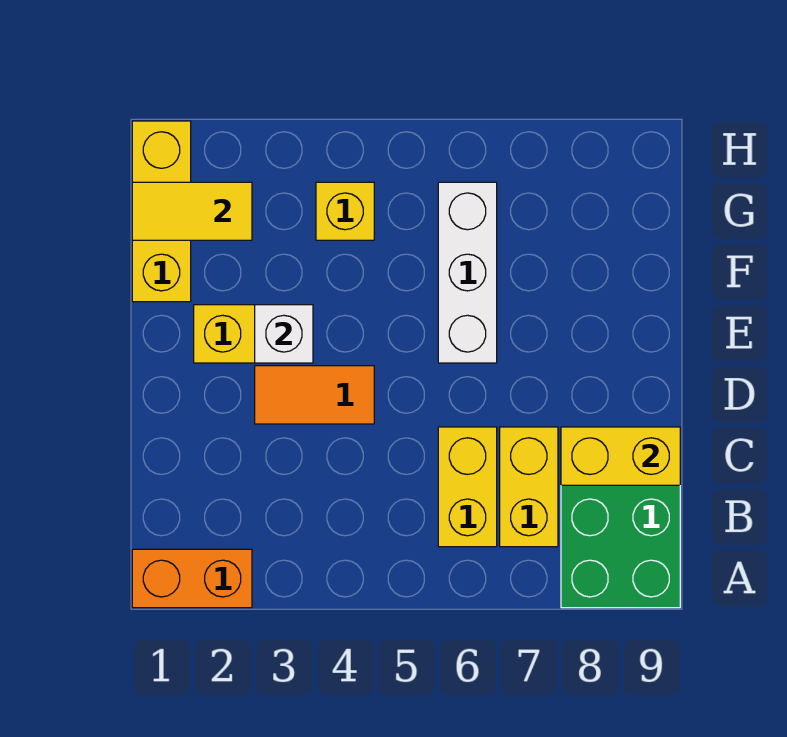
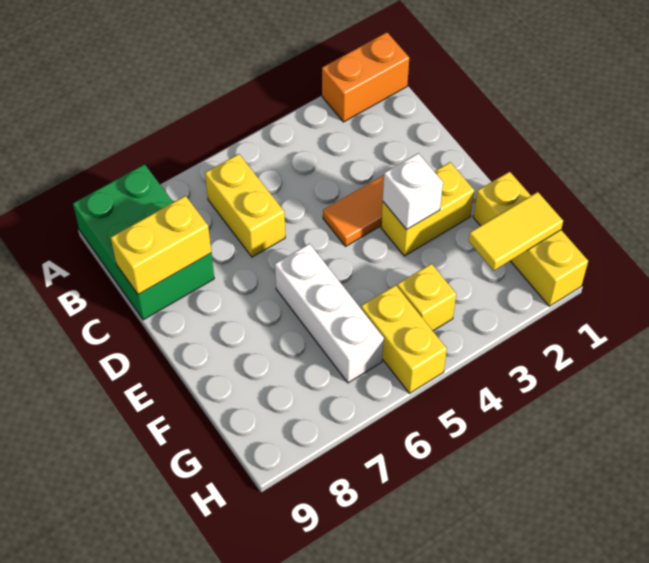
yellow 1x2 brick [500,427,558,547] -> yellow 1x2 brick moved to [361,285,447,393]

